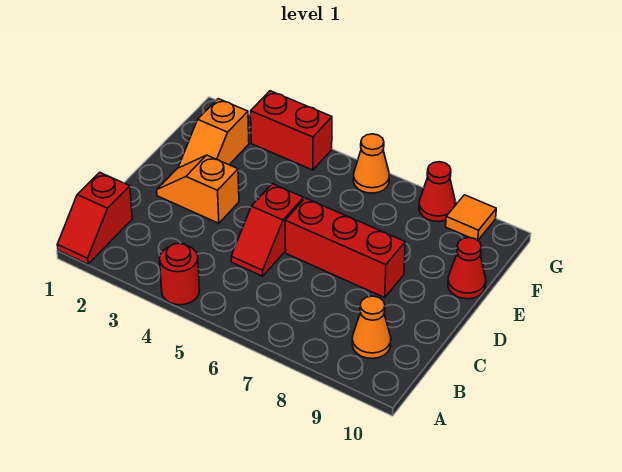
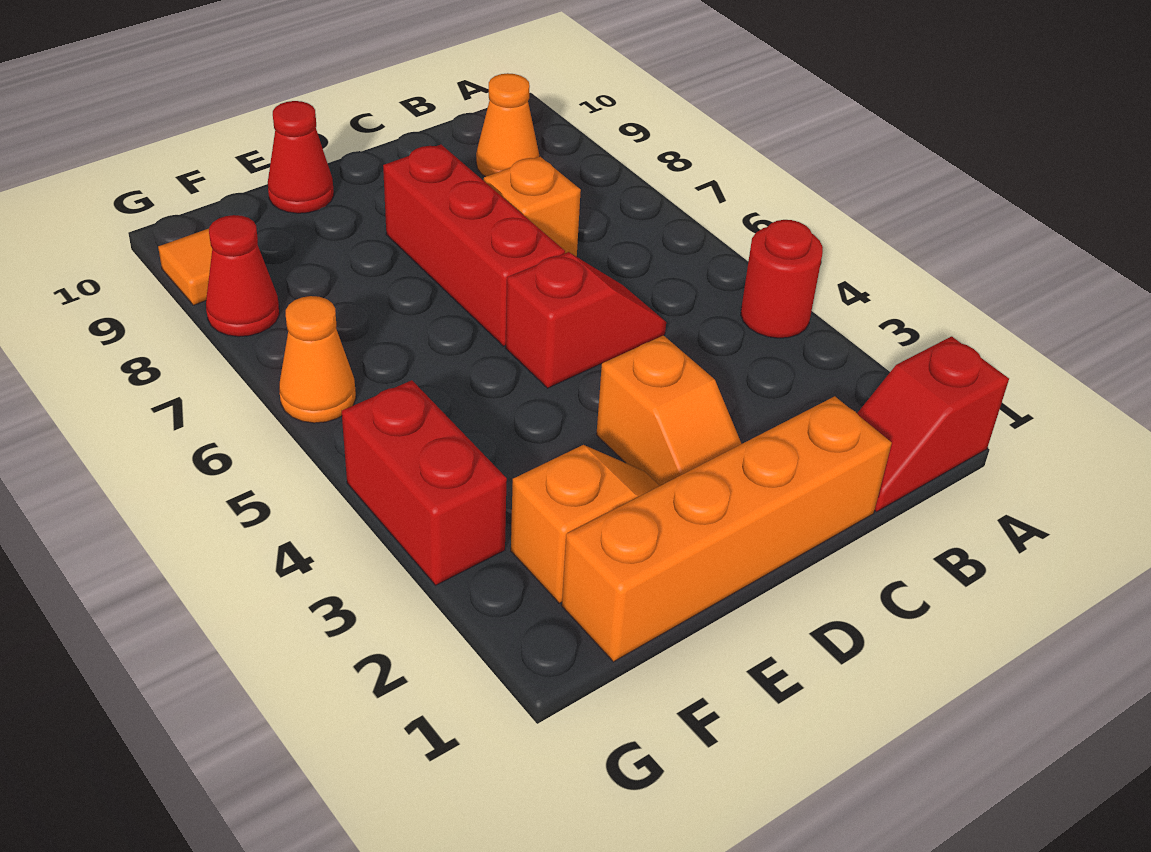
red 1x2 slope [57,172,132,264] -> red 1x2 slope turned to [857,336,1009,512]
none -> orange 1x4 brick [562,396,892,662]
none -> orange 1x1 brick [484,157,581,257]

